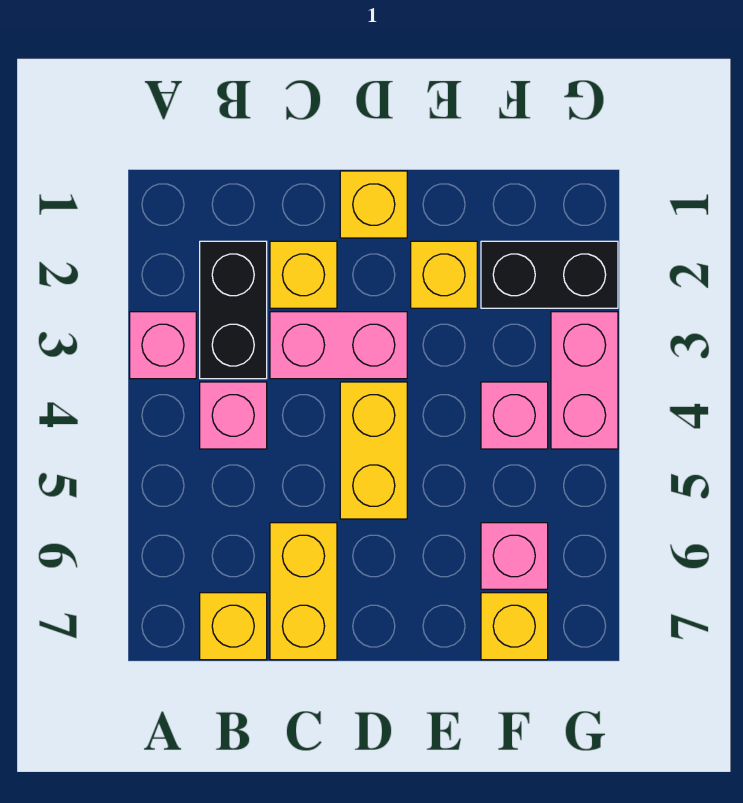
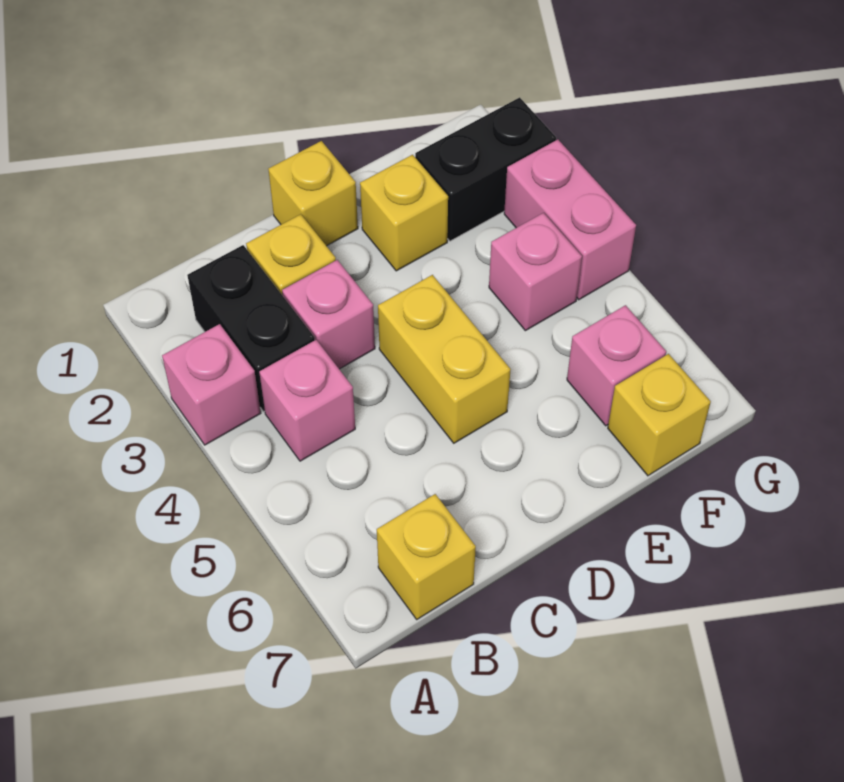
pink 1x2 brick [270,312,407,379] -> pink 1x1 brick [282,260,375,369]
yellow 1x2 brick [270,523,337,660] -> none

